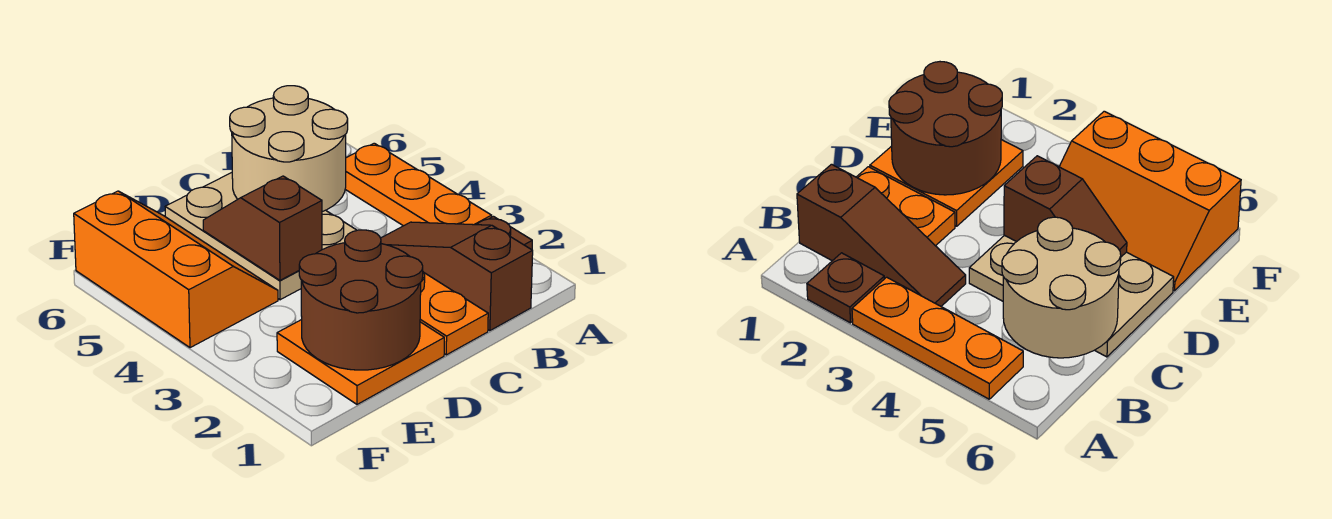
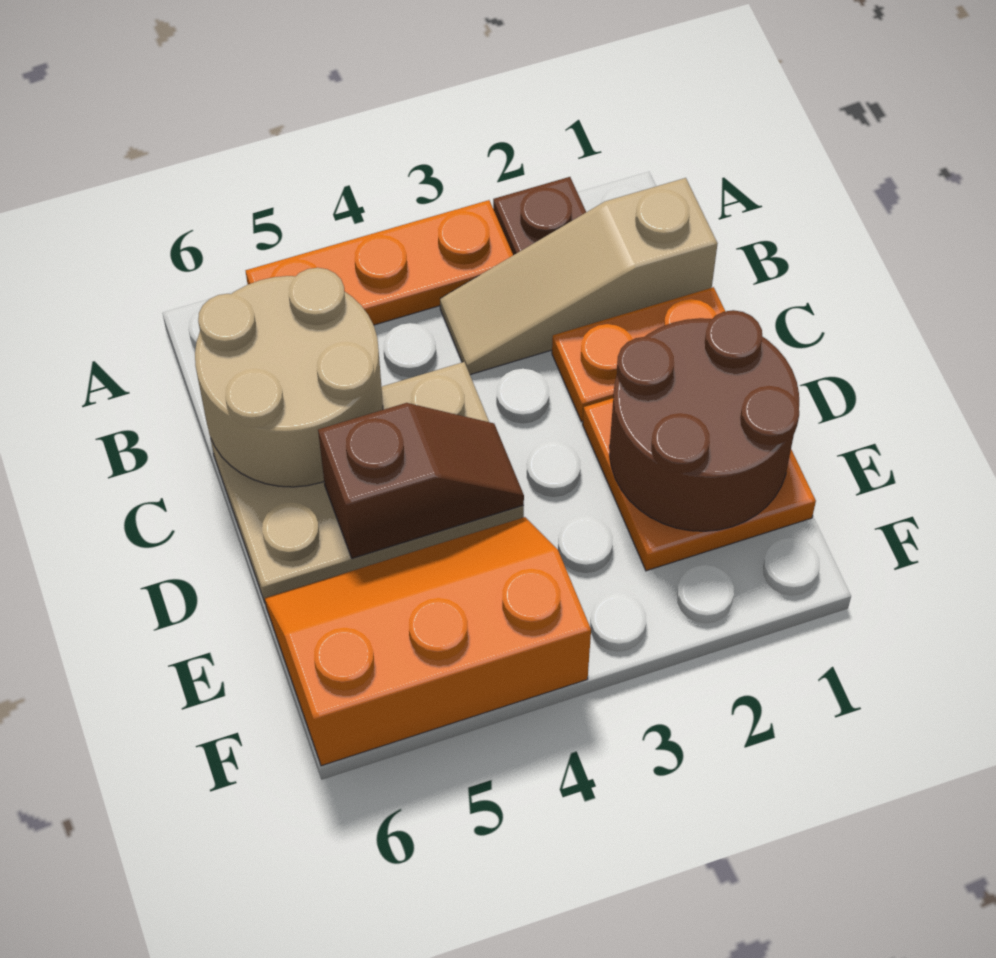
brown 1x3 slope [381,222,533,331] -> tan 1x3 slope [440,178,718,375]
brown 1x2 slope [203,176,322,280] -> brown 1x2 slope turned to [318,403,524,558]

